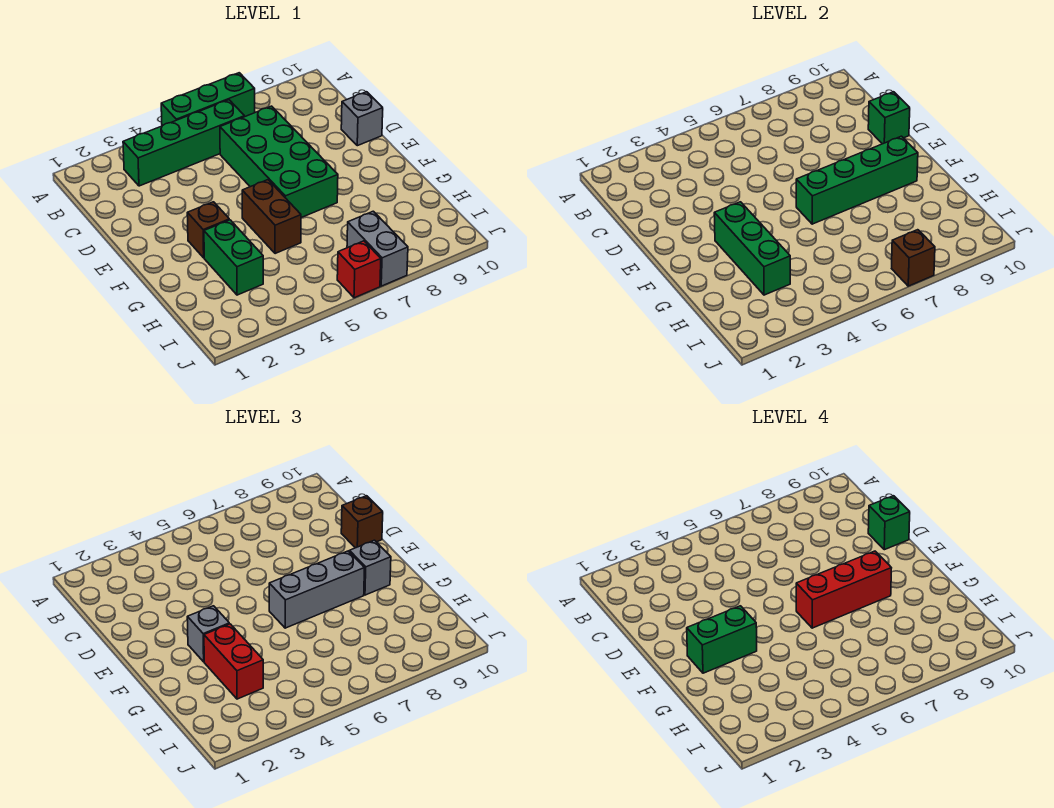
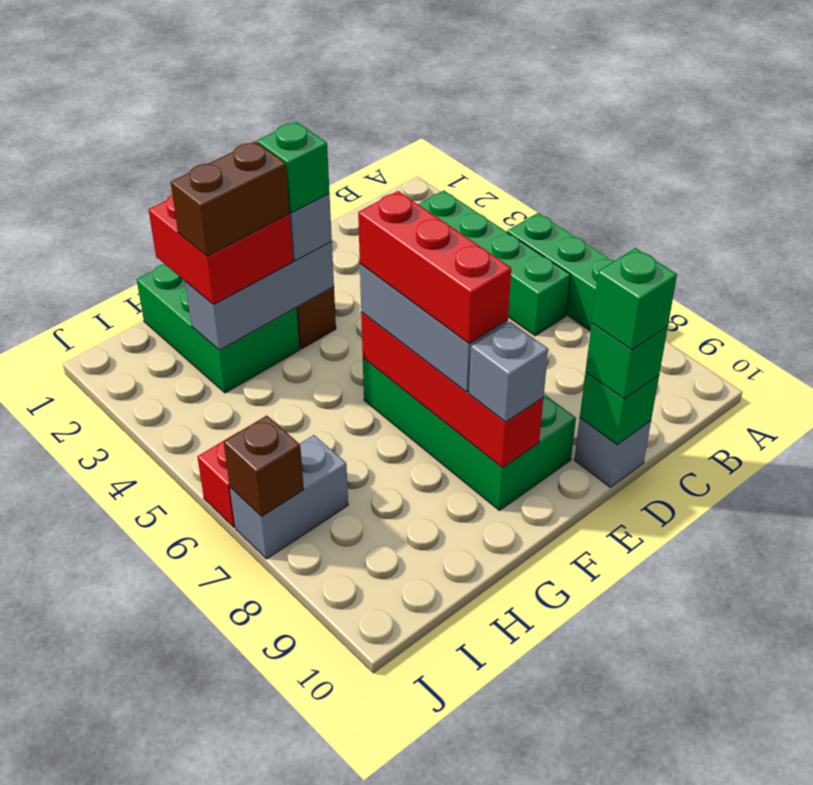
green 2x4 brick [220,106,338,218] -> green 2x4 brick turned to [363,358,576,510]
brown 1x1 brick [341,496,383,548] -> green 1x1 brick [586,324,668,399]
green 1x2 brick [687,606,757,673] -> green 1x1 brick [257,122,329,213]
green 1x3 brick [714,202,790,295] -> grey 1x3 brick [185,241,334,350]
brown 1x2 brick [242,180,301,254] -> brown 1x2 brick moved to [171,142,290,256]
green 1x4 brick [796,136,918,224] -> red 1x4 brick [361,312,543,468]
green 1x2 brick [204,220,263,295] -> green 2x3 brick [137,264,300,393]
red 1x2 brick [204,624,263,699] -> red 2x2 brick [149,195,293,304]

